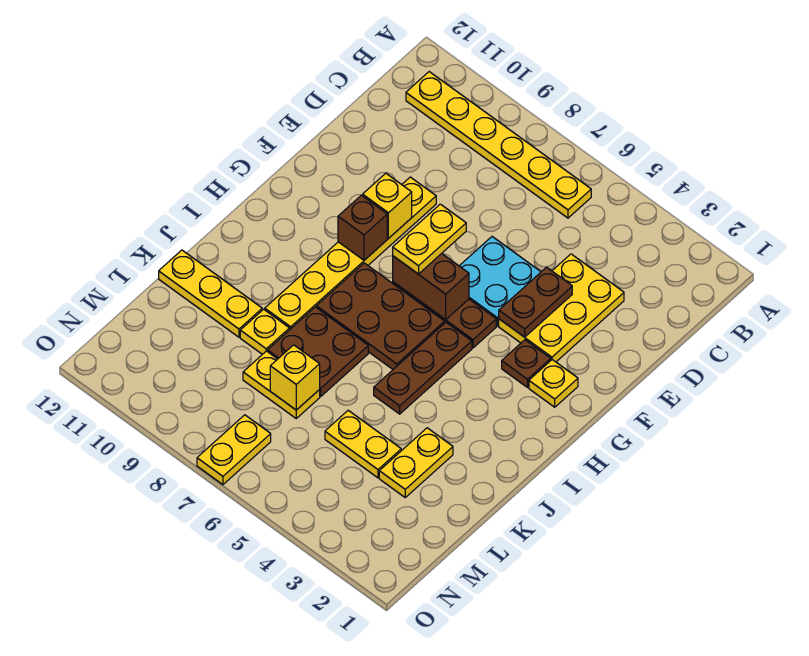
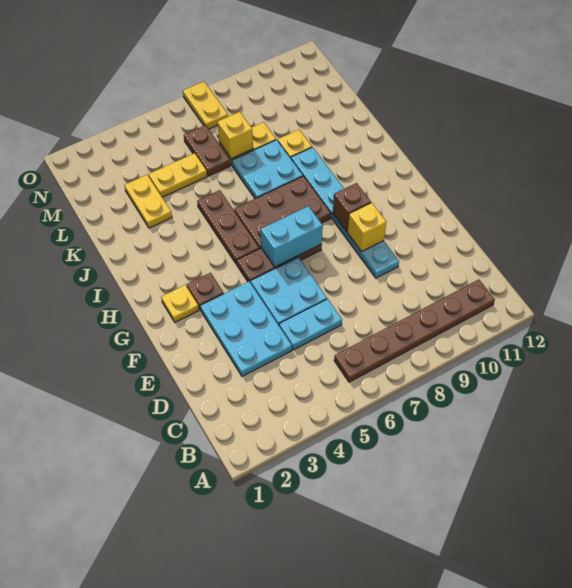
yellow 1x6 plate [406,72,591,218] -> brown 1x6 plate [334,280,495,382]
yellow 2x3 plate [499,254,624,362] -> cyan 2x3 plate [200,282,292,376]
none -> cyan 1x2 plate [279,299,342,350]
brown 1x2 plate [499,267,572,337] -> brown 1x2 plate moved to [184,125,230,176]
yellow 1x6 plate [265,177,436,329] -> cyan 1x6 plate [291,147,399,278]
yellow 1x2 plate [393,204,466,274] -> none
brown 1x2 brick [393,254,469,320] -> cyan 1x2 brick [261,206,323,267]
brown 2x2 plate [268,307,368,396] -> cyan 2x2 plate [232,140,303,199]
yellow 1x3 plate [159,250,262,337] -> none

